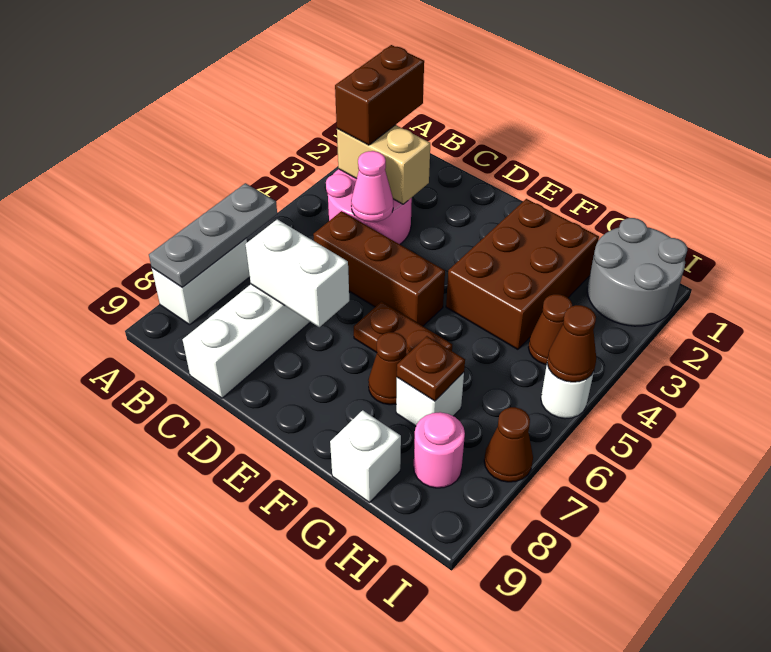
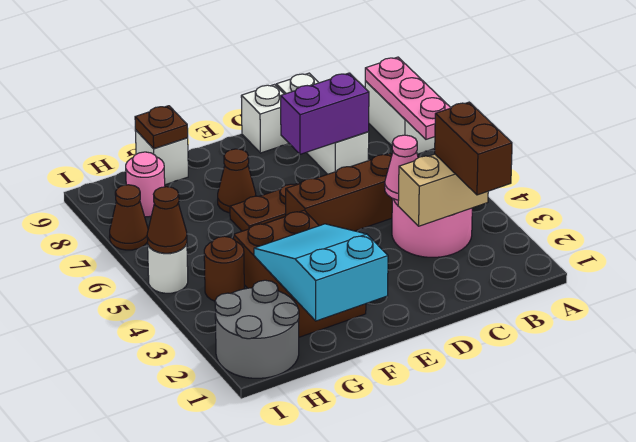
grey 1x3 plate [149,183,277,287] -> pink 1x3 plate [365,57,451,139]
white 1x2 brick [245,219,349,327] -> purple 1x2 brick [281,73,369,154]
none -> cyan 2x3 slope [254,224,388,321]
white 1x1 brick [396,372,464,426] -> white 1x1 brick moved to [241,85,289,153]
brown 1x1 plate [397,336,465,401] -> brown 1x1 plate moved to [135,106,188,149]
brown 1x1 cone [528,294,572,365] -> brown 1x1 round brick [204,236,244,301]

